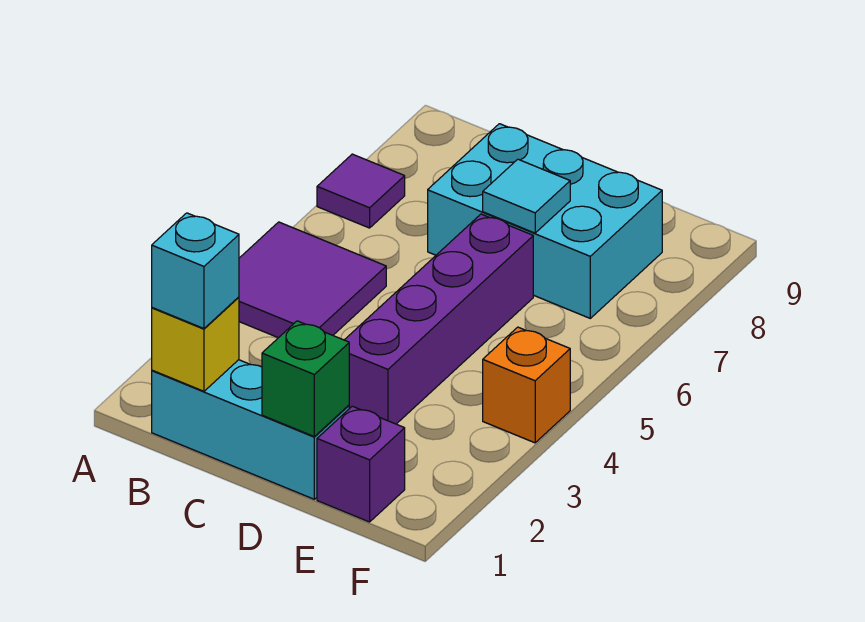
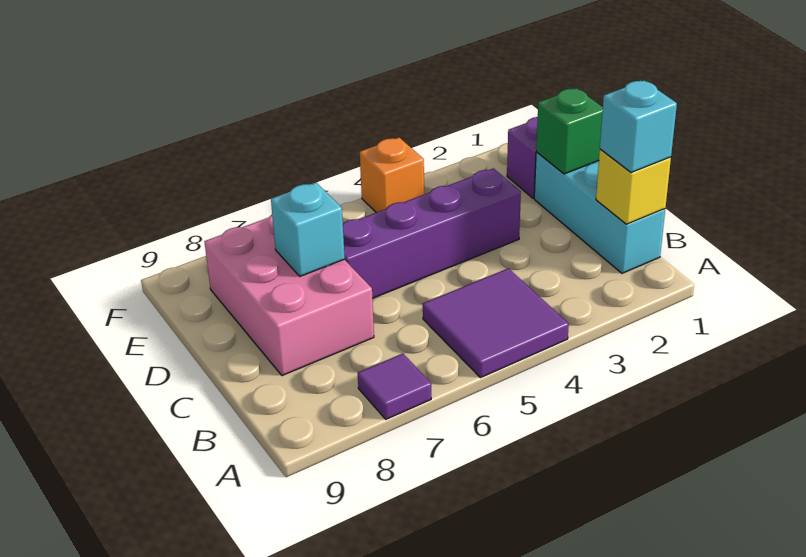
cyan 2x3 brick [428,124,662,318] -> pink 2x3 brick [204,215,374,376]
cyan 1x1 tile [483,159,570,233] -> cyan 1x1 brick [271,183,345,276]

